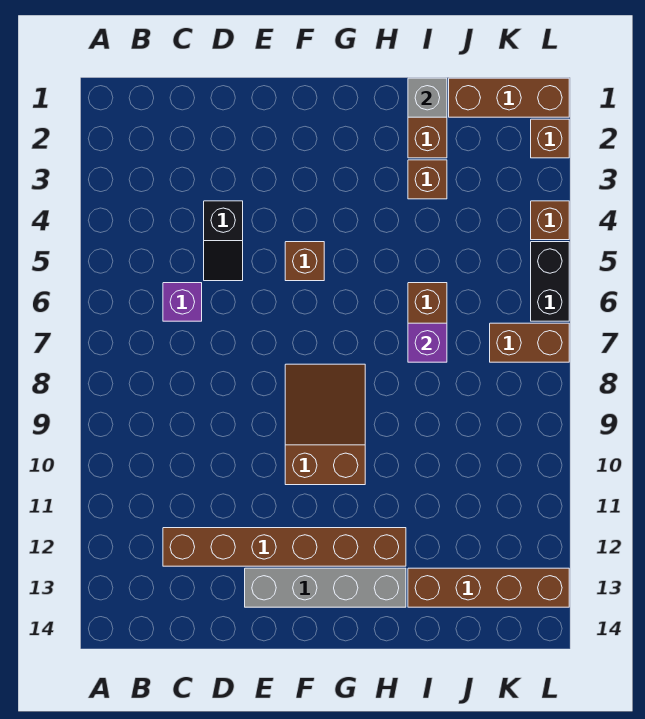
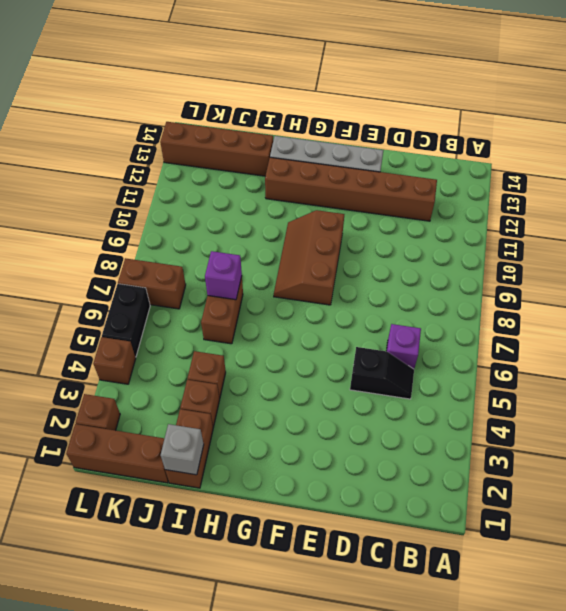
black 1x2 slope [204,201,243,281] -> black 1x2 slope turned to [350,347,414,399]
brown 1x1 brick [285,242,324,281] -> brown 1x1 brick moved to [188,351,226,399]
brown 2x3 slope [285,364,365,485] -> brown 2x3 slope turned to [274,210,344,305]

